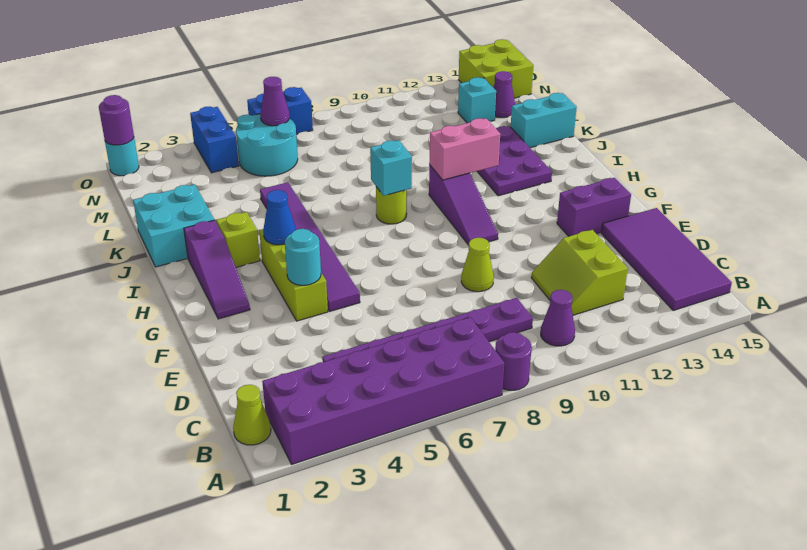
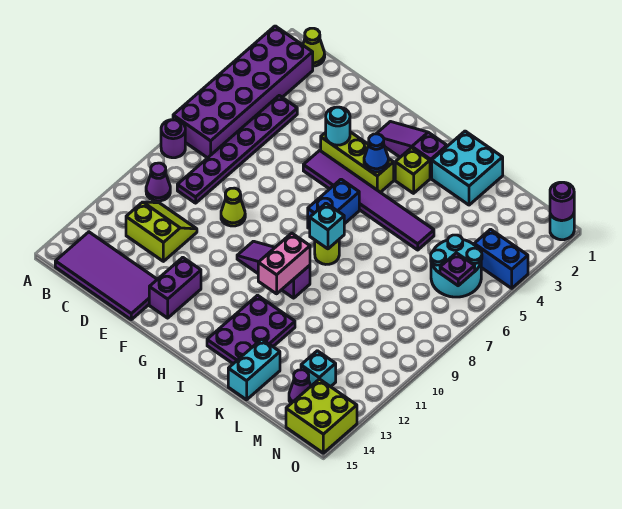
purple 2x3 plate [477,126,552,196] -> purple 2x3 plate turned to [207,295,295,364]
purple 1x1 cone [260,77,290,126] -> purple 1x1 plate [440,253,475,286]
blue 1x2 brick [247,87,313,134] -> blue 1x2 brick moved to [308,179,359,229]

